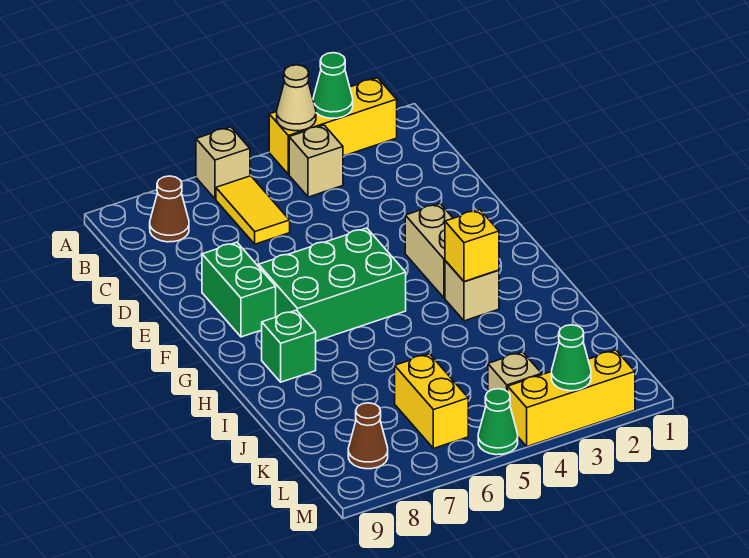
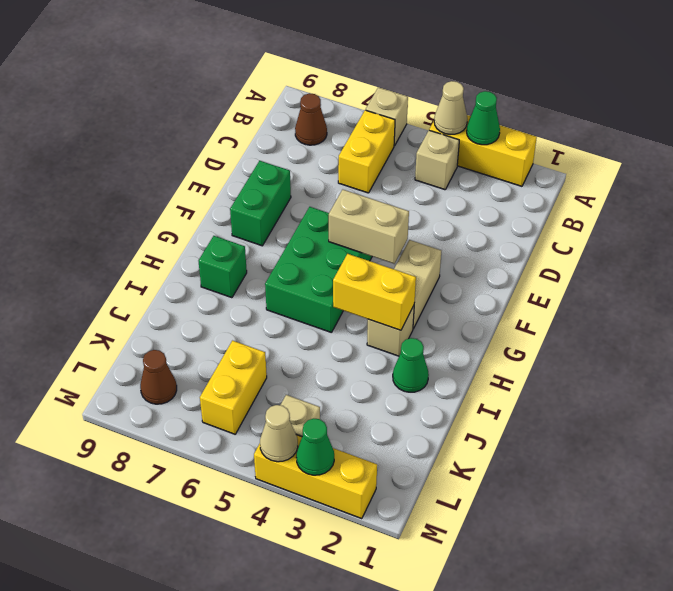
yellow 1x2 tile [216,176,290,244] -> yellow 1x2 brick [338,110,395,193]
none -> tan 1x2 brick [329,189,409,264]
green 2x3 brick [259,228,406,341] -> green 2x3 brick turned to [265,207,372,333]
yellow 1x1 brick [445,210,499,282] -> yellow 1x2 brick [333,254,416,330]
none -> tan 1x1 cone [260,405,298,462]
green 1x1 cone [478,389,518,455] -> green 1x1 cone moved to [393,338,429,392]

